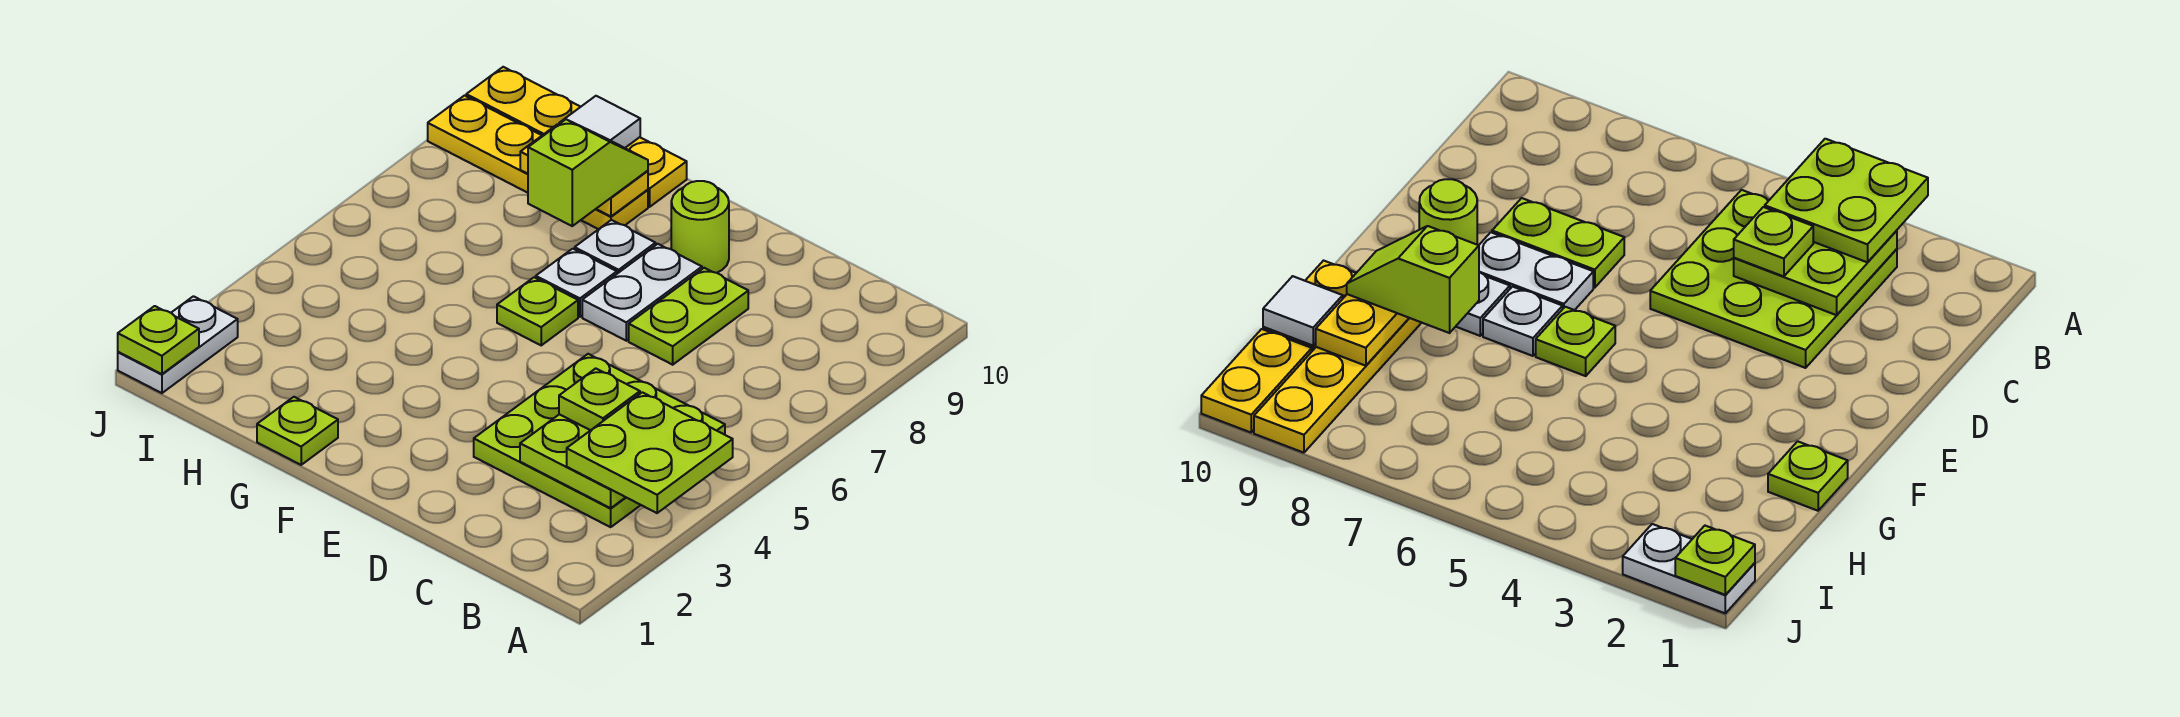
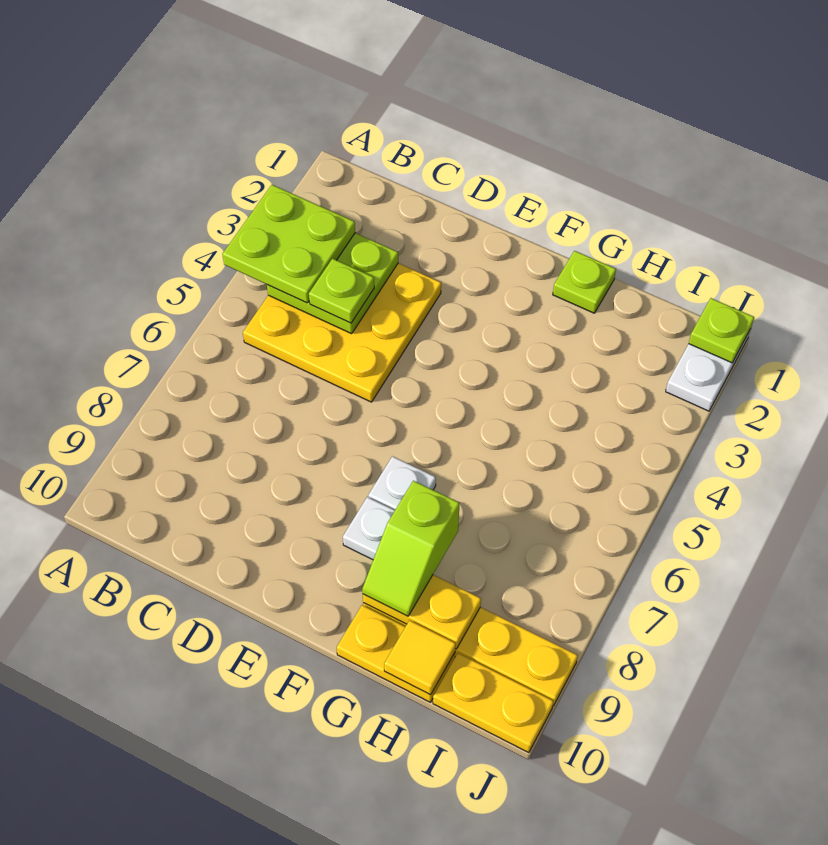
lime 3x3 plate [474,354,725,527] -> yellow 3x3 plate [243,263,441,402]
lime 1x2 plate [629,268,748,365] -> none
white 1x2 plate [582,244,702,341] -> none
lime 1x1 round brick [671,181,729,273] -> none
lime 1x1 plate [497,277,578,345] -> none
white 1x1 tile [559,96,640,148] -> yellow 1x1 tile [384,620,456,695]

